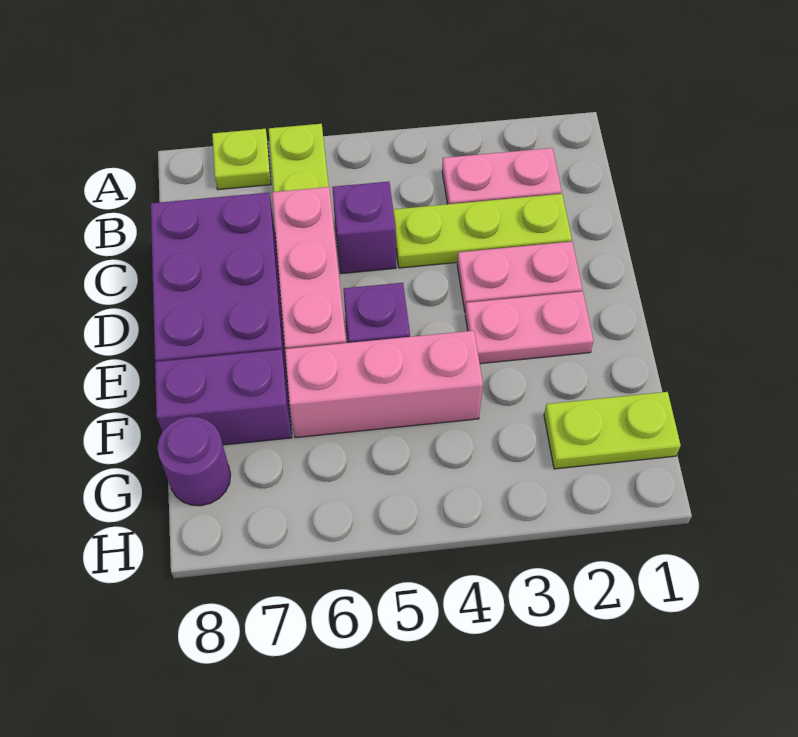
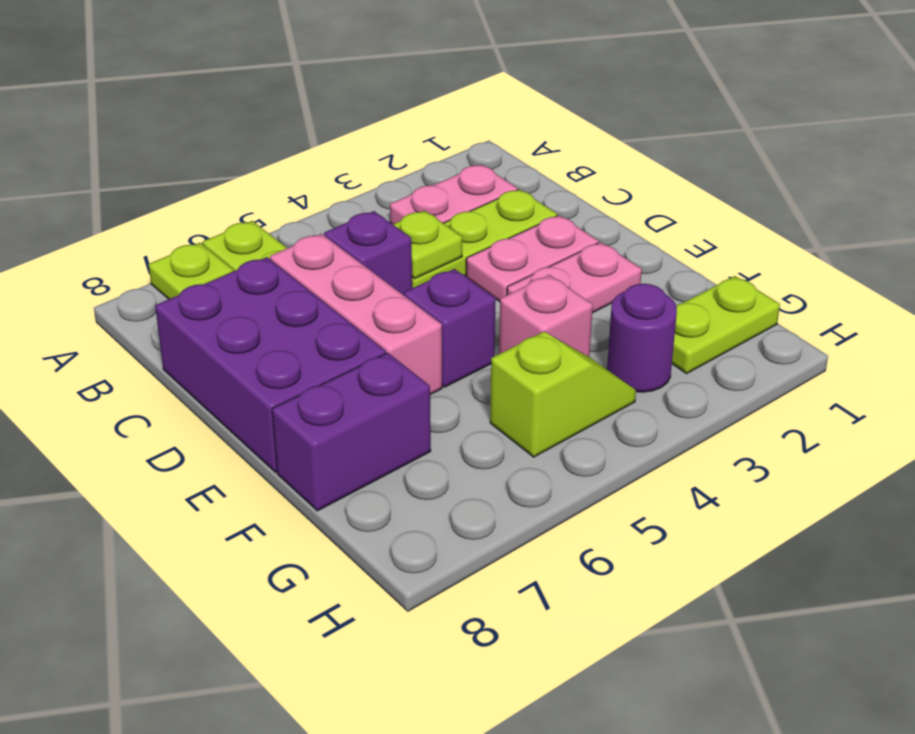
none -> lime 1x1 plate [393,211,462,279]
pink 1x3 brick [285,331,483,438] -> pink 1x1 brick [499,275,593,357]
none -> lime 1x2 slope [490,332,636,457]
purple 1x1 round brick [157,417,231,506] -> purple 1x1 round brick moved to [607,284,677,392]

